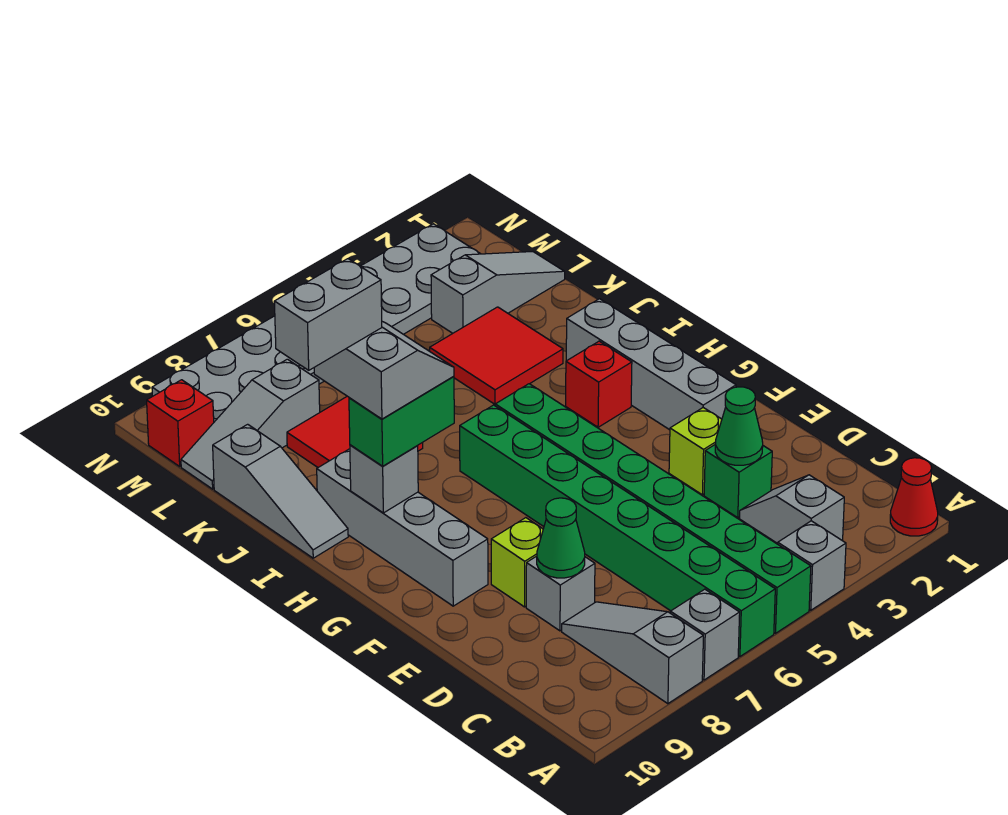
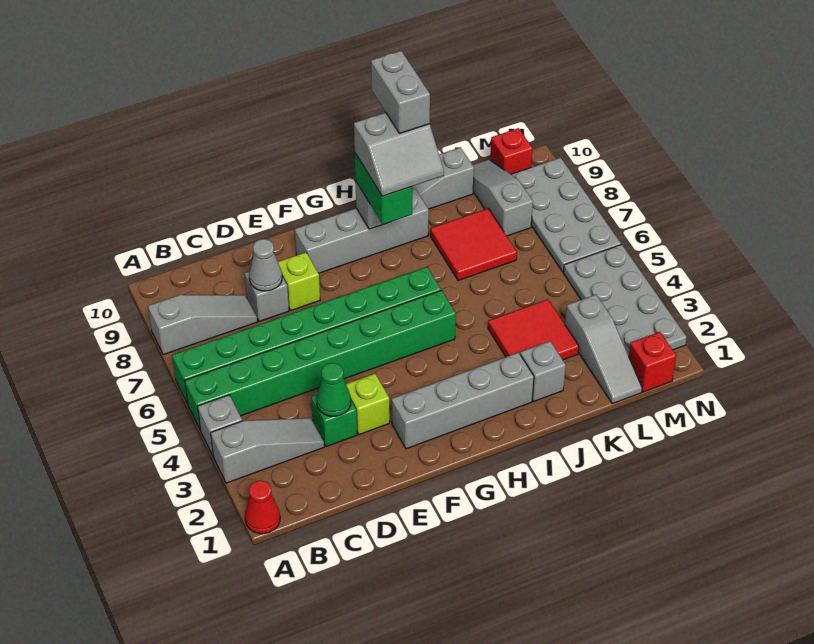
grey 1x1 brick [670,589,740,680] -> grey 1x1 brick moved to [520,341,566,401]
grey 1x2 slope [740,475,844,544] -> grey 1x3 slope [211,418,324,483]
green 1x1 cone [537,498,585,578] -> grey 1x1 cone [249,239,282,291]
red 1x1 brick [566,341,632,427] -> red 1x1 brick moved to [629,332,676,392]

